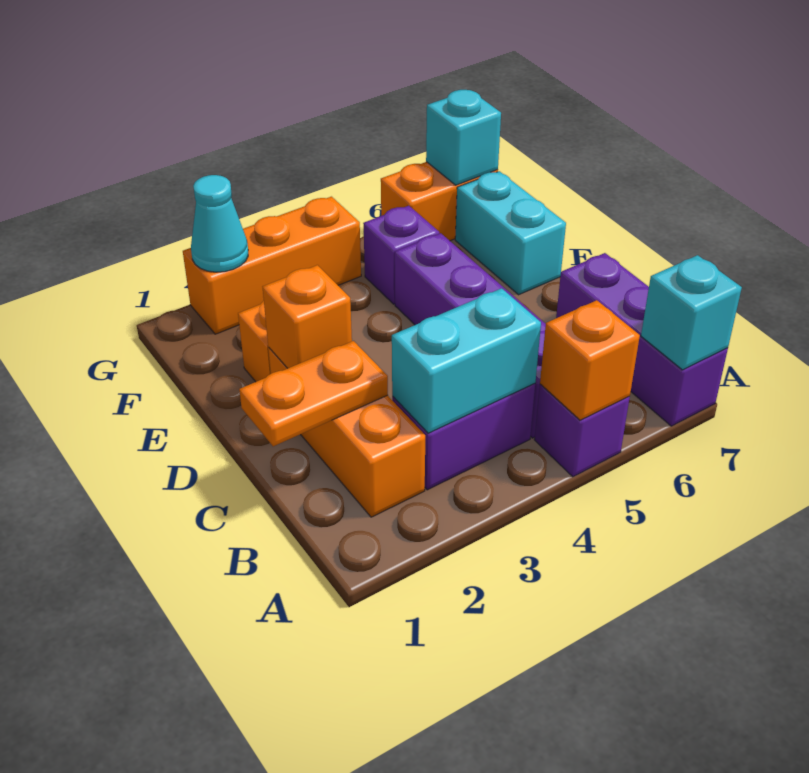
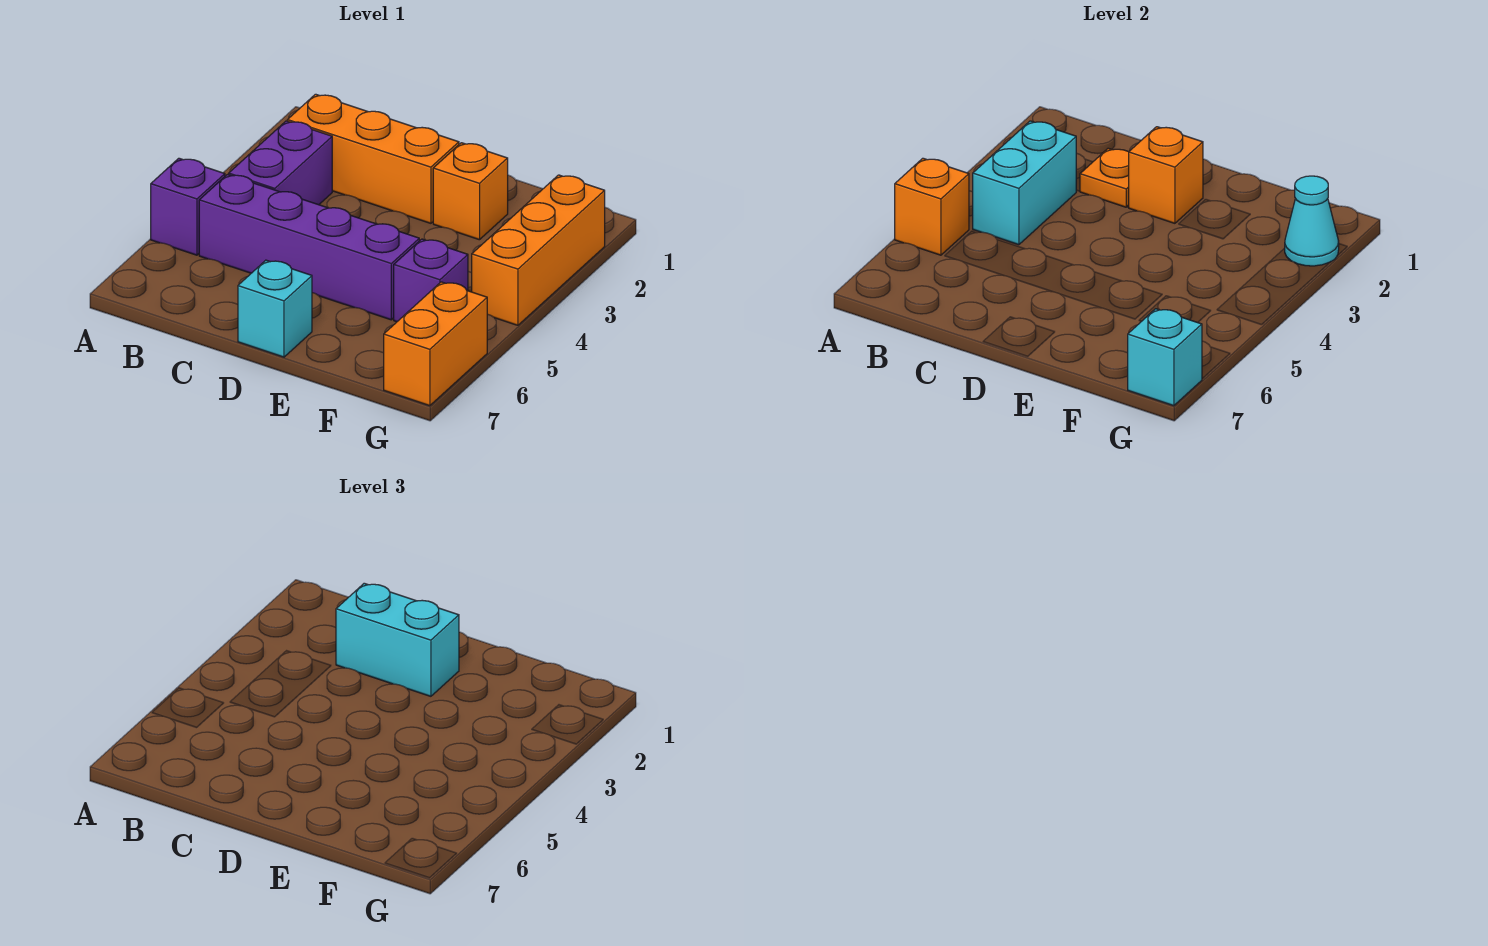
purple 1x3 brick [556,253,728,426] -> none
cyan 1x1 brick [641,255,742,370] -> cyan 1x1 brick moved to [238,260,312,357]
orange 1x2 plate [239,341,388,446] -> orange 1x1 plate [1080,148,1129,207]
cyan 1x2 brick [455,171,566,295] -> cyan 1x2 brick moved to [336,583,459,696]

